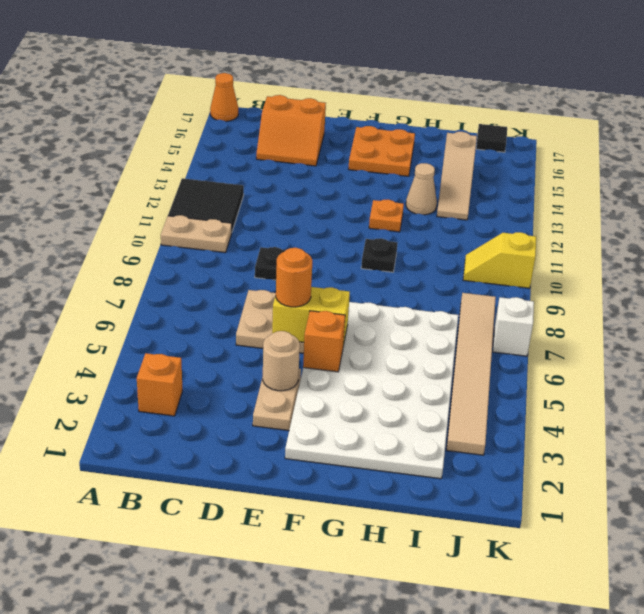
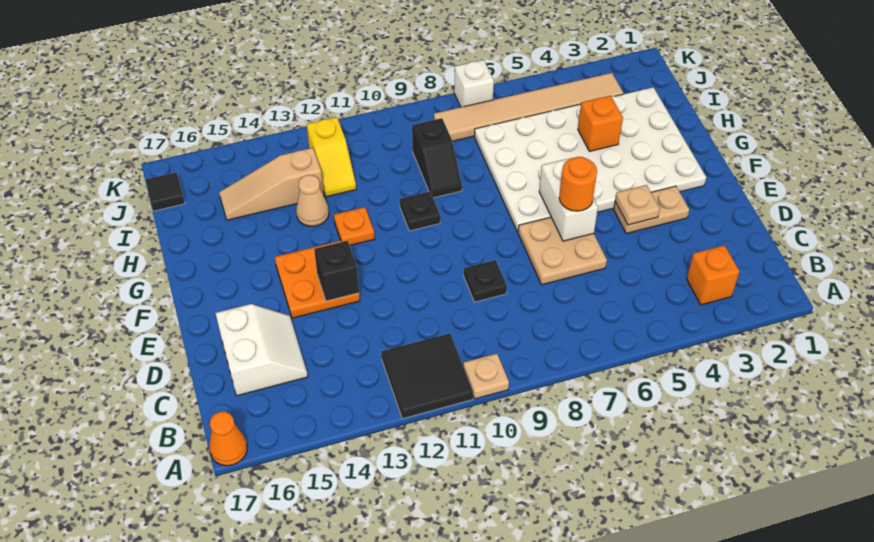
tan 1x2 plate [161,215,232,253] -> tan 1x1 plate [463,354,509,399]
orange 2x2 slope [256,95,326,166] -> white 2x2 slope [216,304,308,396]
tan 1x1 round brick [263,331,300,391] -> tan 1x1 plate [615,185,660,225]
yellow 1x2 brick [272,287,350,346] -> white 1x2 brick [539,158,598,241]
none -> black 1x1 brick [314,241,359,301]
orange 1x1 brick [303,311,345,372] -> orange 1x1 brick moved to [578,96,623,151]
orange 2x2 plate [348,126,415,176] -> orange 2x2 plate moved to [275,241,360,318]
none -> black 1x2 slope [412,118,462,198]
tan 1x3 slope [437,132,477,220] -> tan 1x3 slope turned to [219,148,324,220]
yellow 1x2 slope [463,232,536,288] -> yellow 1x2 slope moved to [307,117,356,197]

